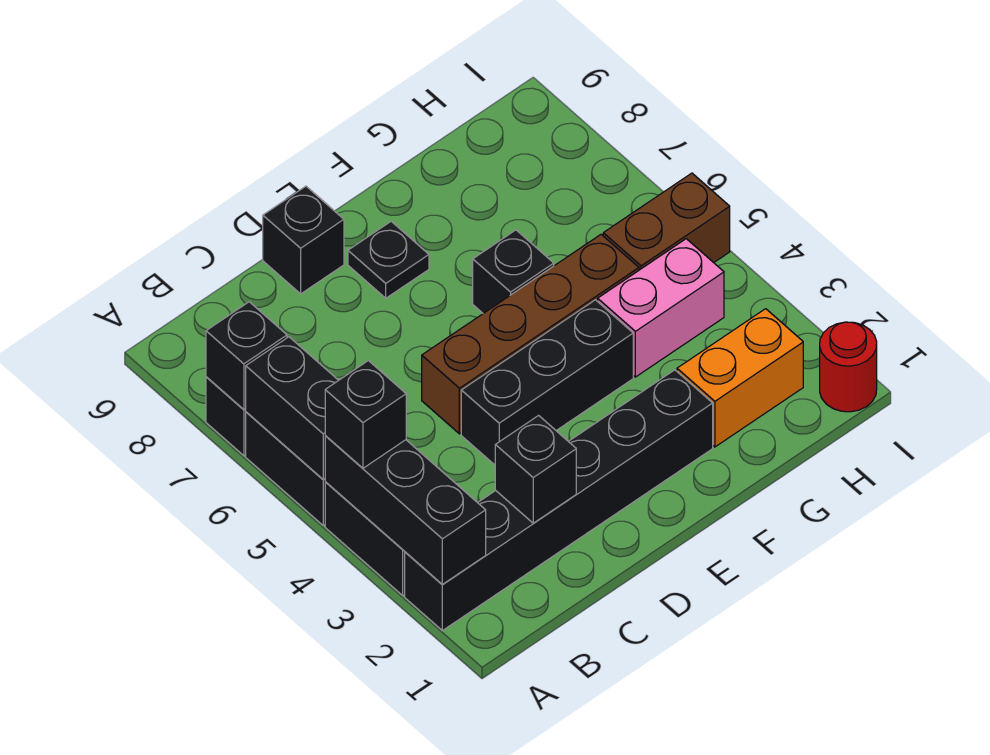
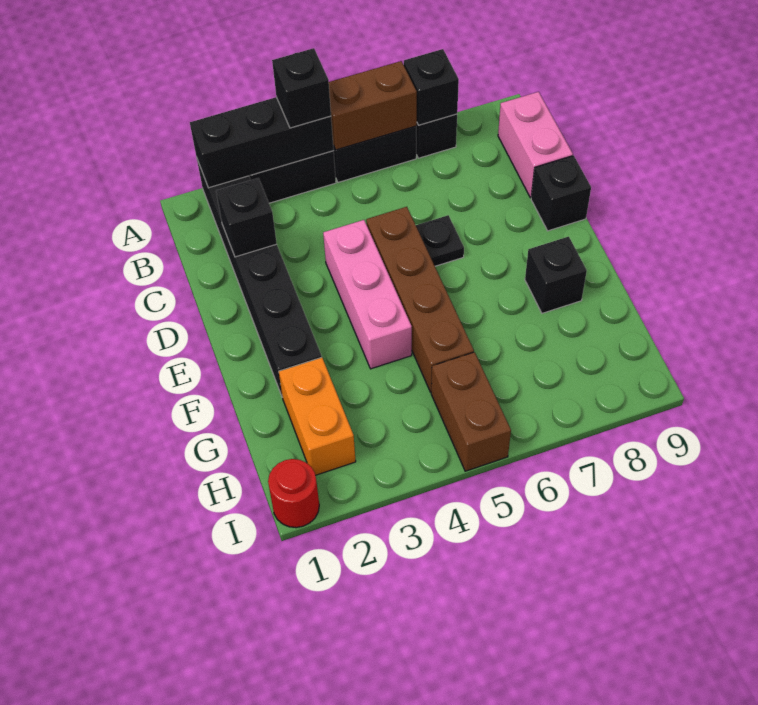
black 1x2 brick [246,337,338,480] -> brown 1x2 brick [329,61,417,150]
black 1x3 brick [461,300,633,465] -> pink 1x3 brick [323,220,412,369]
black 1x1 plate [348,221,429,298] -> black 1x1 plate moved to [416,215,464,266]
black 1x1 brick [473,230,554,313] -> black 1x1 brick moved to [525,237,587,313]
pink 1x2 brick [598,239,724,377] -> pink 1x2 brick moved to [498,92,573,198]

